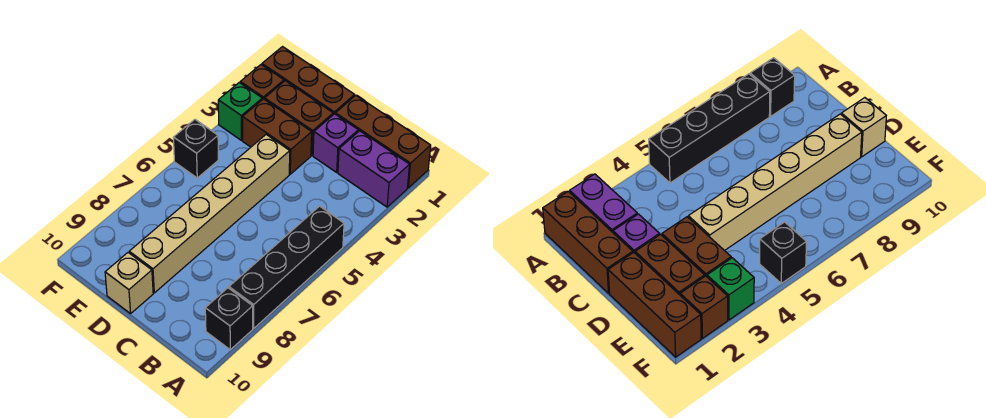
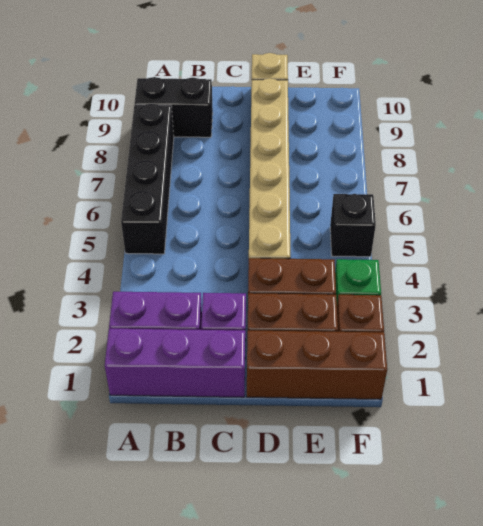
brown 1x3 brick [336,96,431,188] -> purple 1x3 brick [105,329,245,397]
black 1x1 brick [205,288,253,350] -> black 1x2 brick [135,77,213,137]

